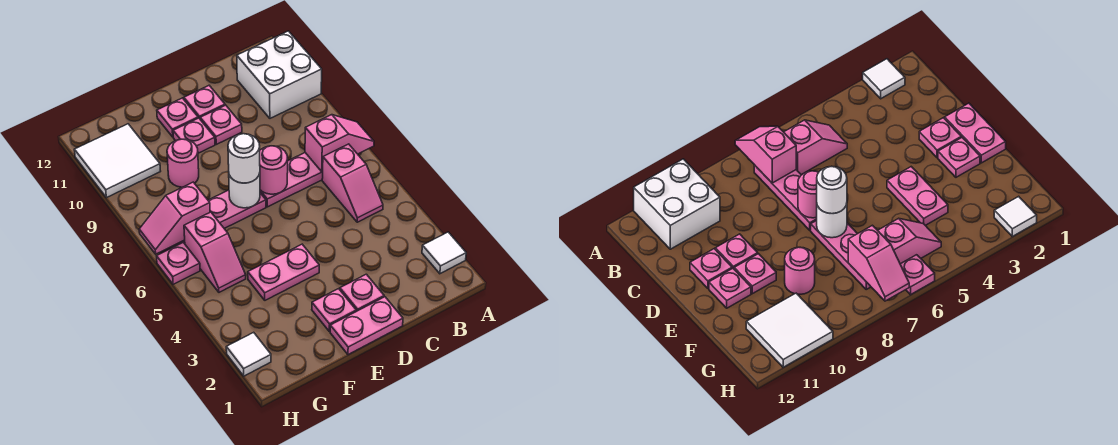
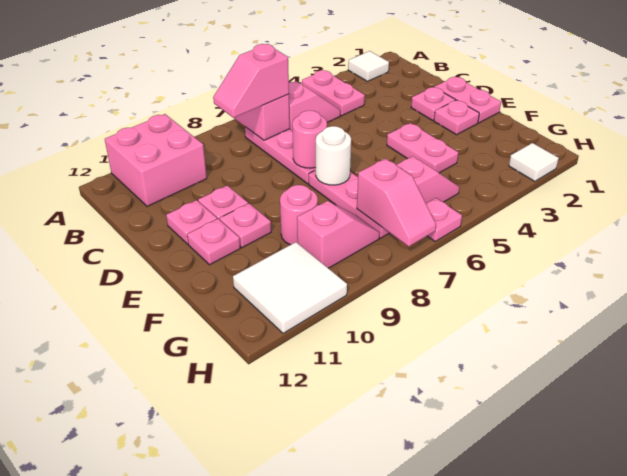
none -> pink 1x2 plate [302,70,365,116]
white 2x2 brick [237,31,322,118] -> pink 2x2 brick [105,114,207,206]
none -> pink 1x2 slope [213,44,289,118]
white 1x1 round brick [228,134,260,183] -> none
none -> pink 1x2 slope [297,201,380,268]

